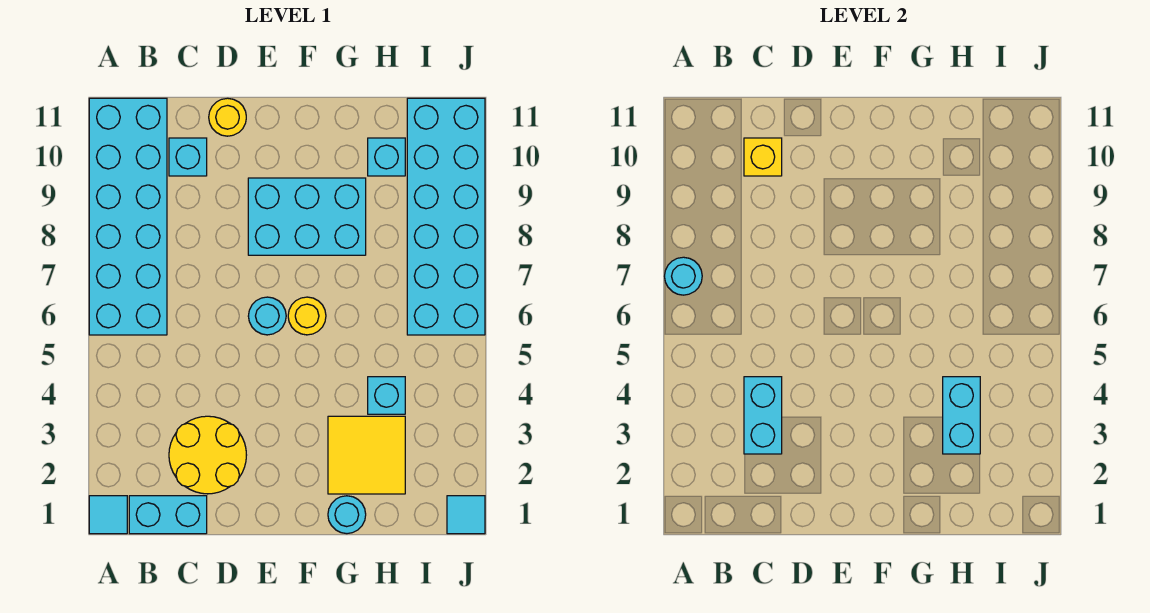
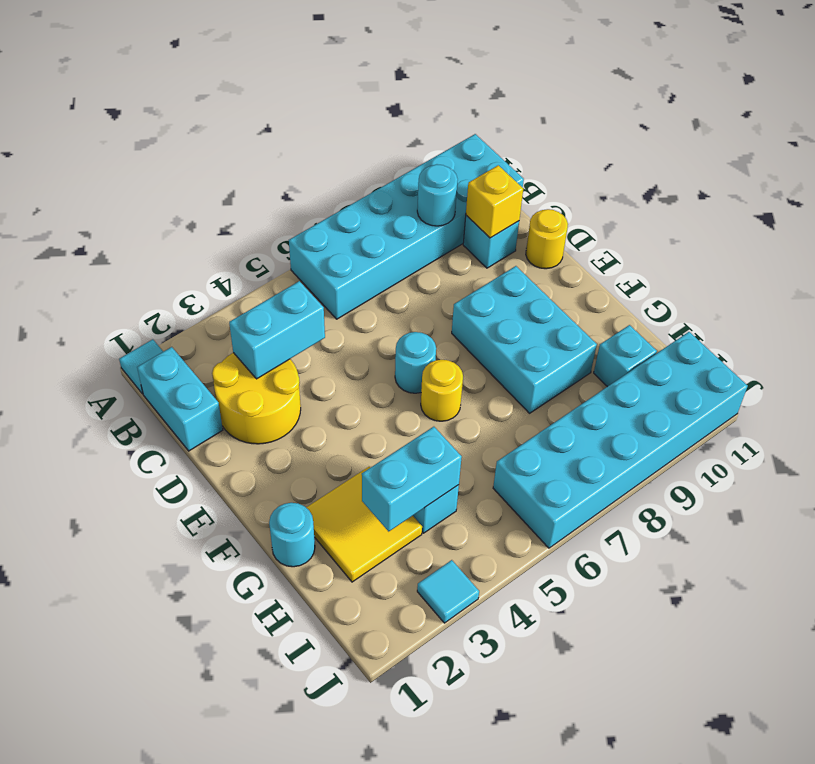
cyan 1x1 round brick [665,257,702,295] -> cyan 1x1 round brick moved to [417,164,458,226]
cyan 1x1 tile [447,496,485,534] -> cyan 1x1 tile moved to [417,560,479,623]

